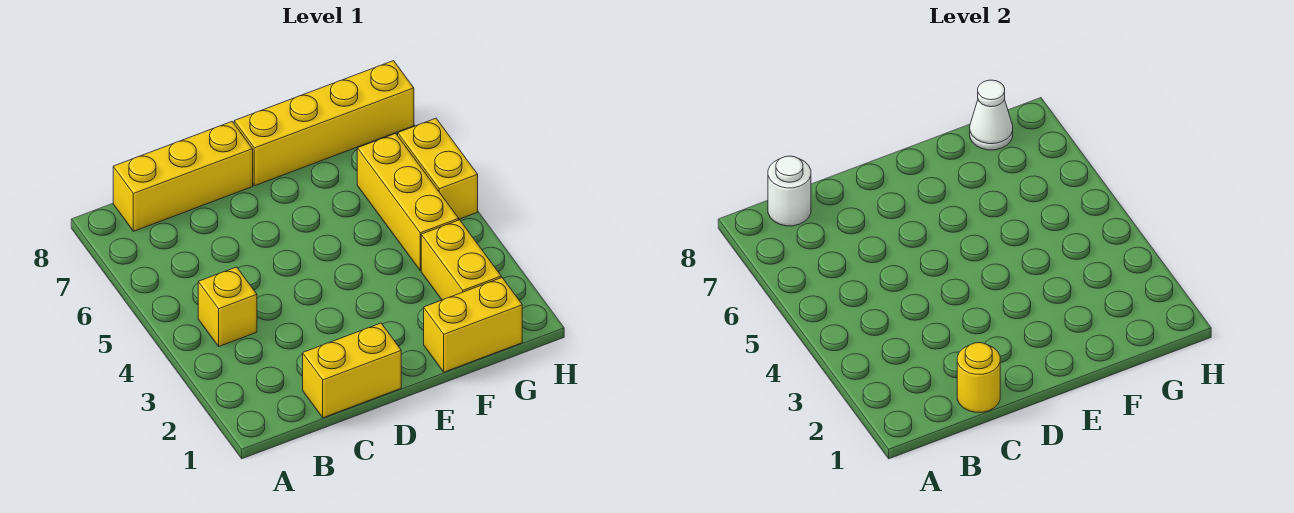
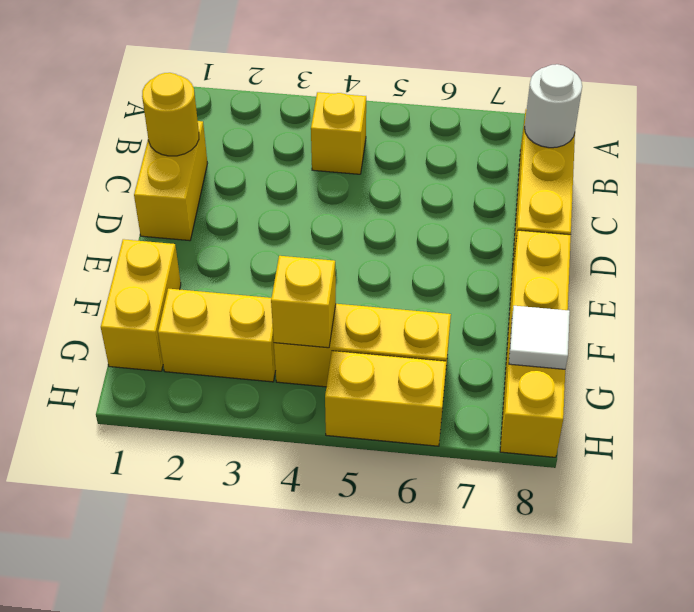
none -> yellow 1x1 brick [271,256,336,348]
white 1x1 cone [970,80,1013,150] -> white 1x1 tile [509,306,570,369]

